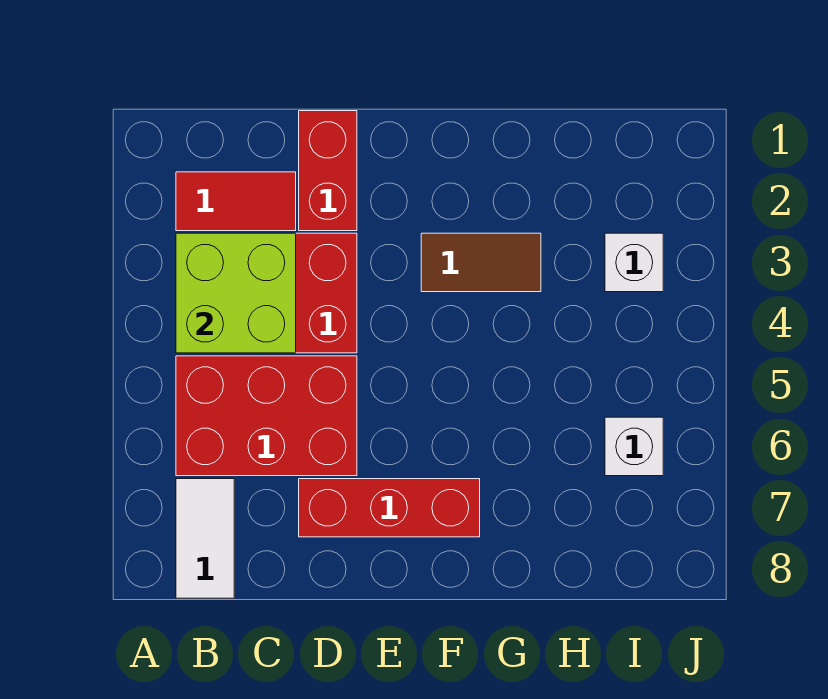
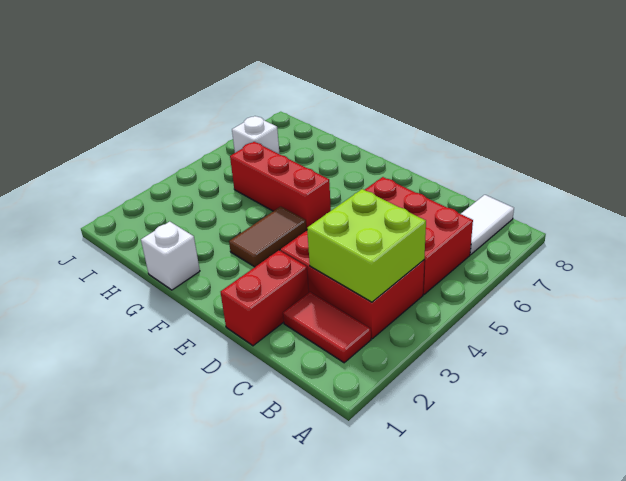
red 1x3 brick [299,479,480,537] -> red 1x3 brick moved to [230,142,331,230]
brown 1x2 tile [421,233,541,292] -> brown 1x2 tile turned to [229,207,306,267]
white 1x1 brick [605,233,663,292] -> white 1x1 brick moved to [141,222,200,290]

